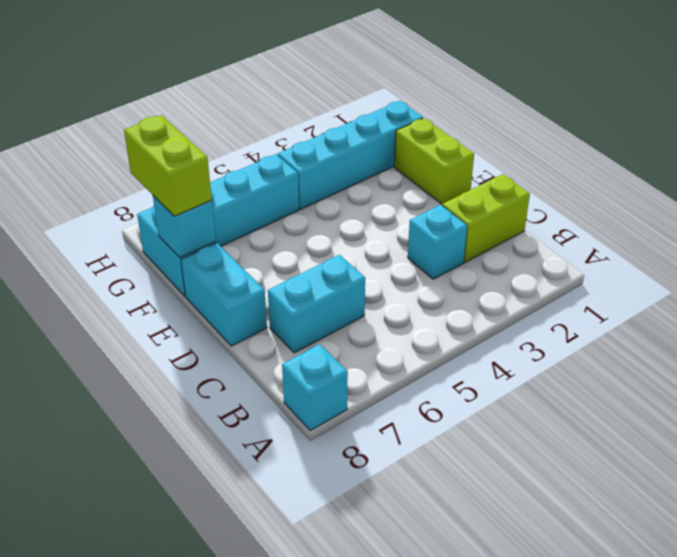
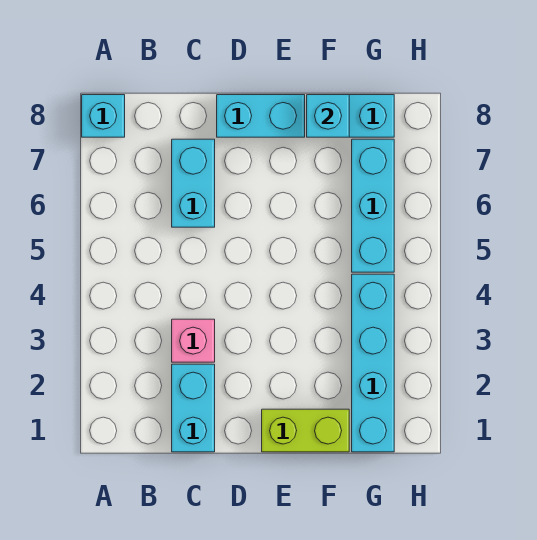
lime 1x2 brick [442,174,530,262] -> cyan 1x2 brick [172,364,215,452]
cyan 1x1 brick [408,205,467,279] -> pink 1x1 brick [172,319,215,362]
lime 1x2 brick [124,115,212,216] -> none

